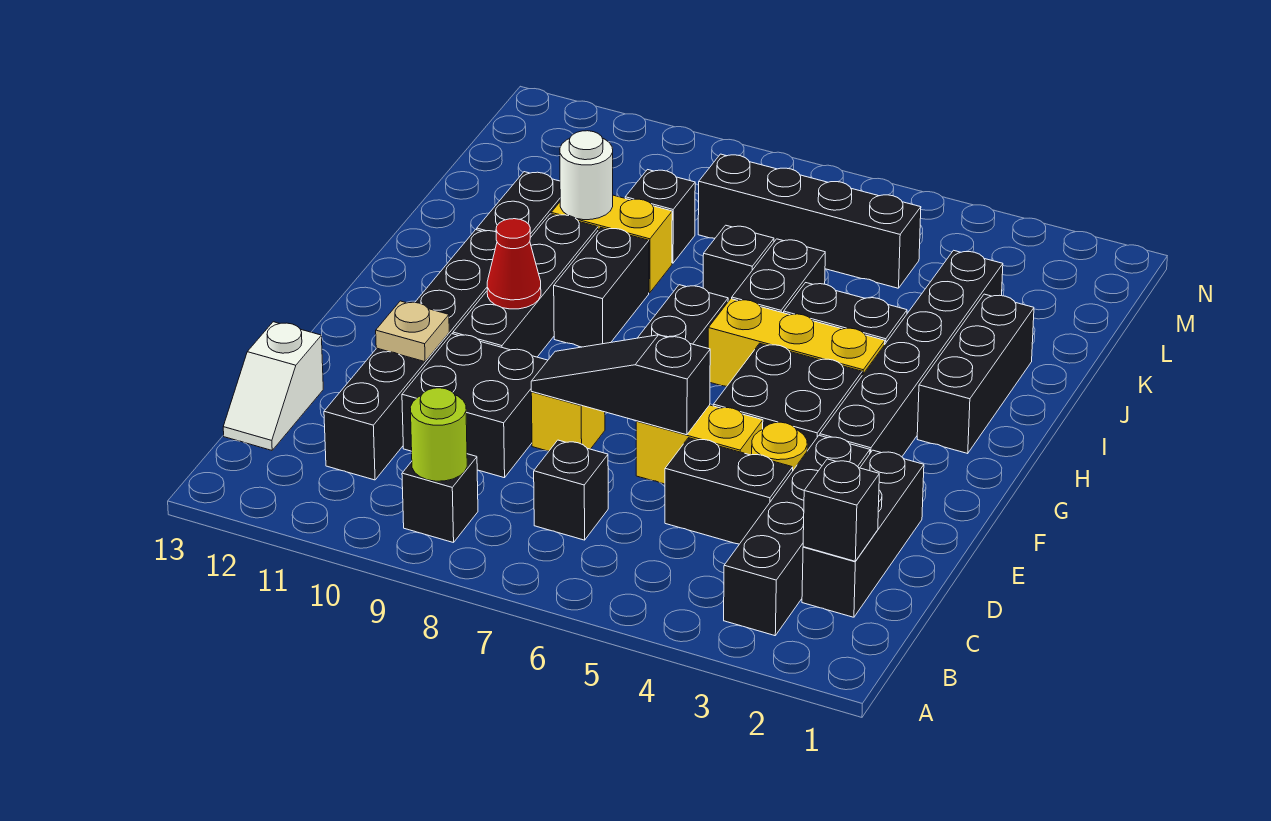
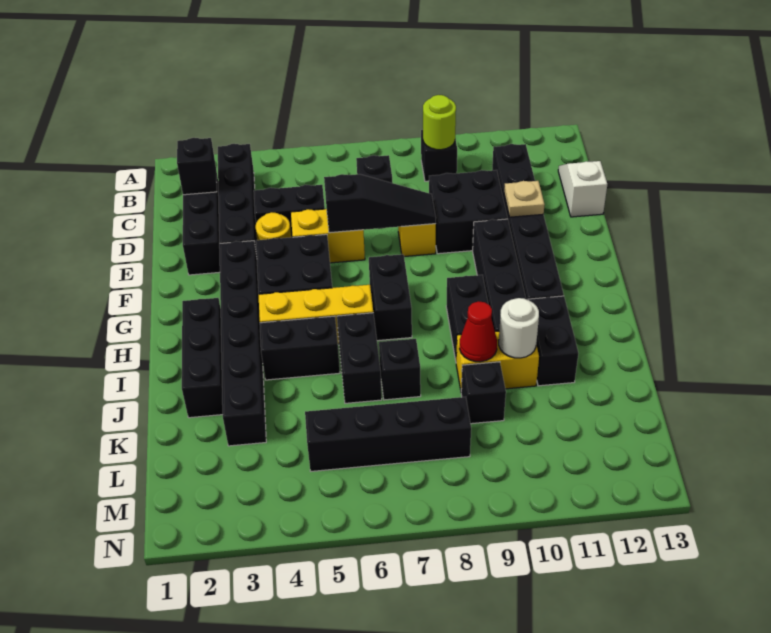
red 1x1 cone [487,219,541,309] -> red 1x1 cone moved to [459,301,497,362]

